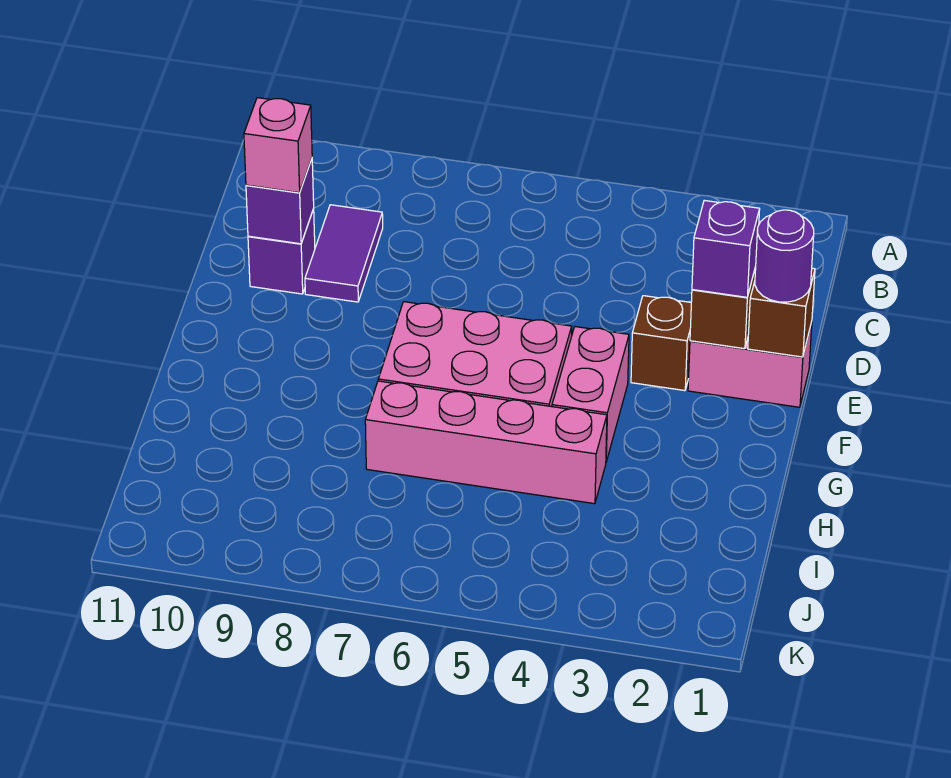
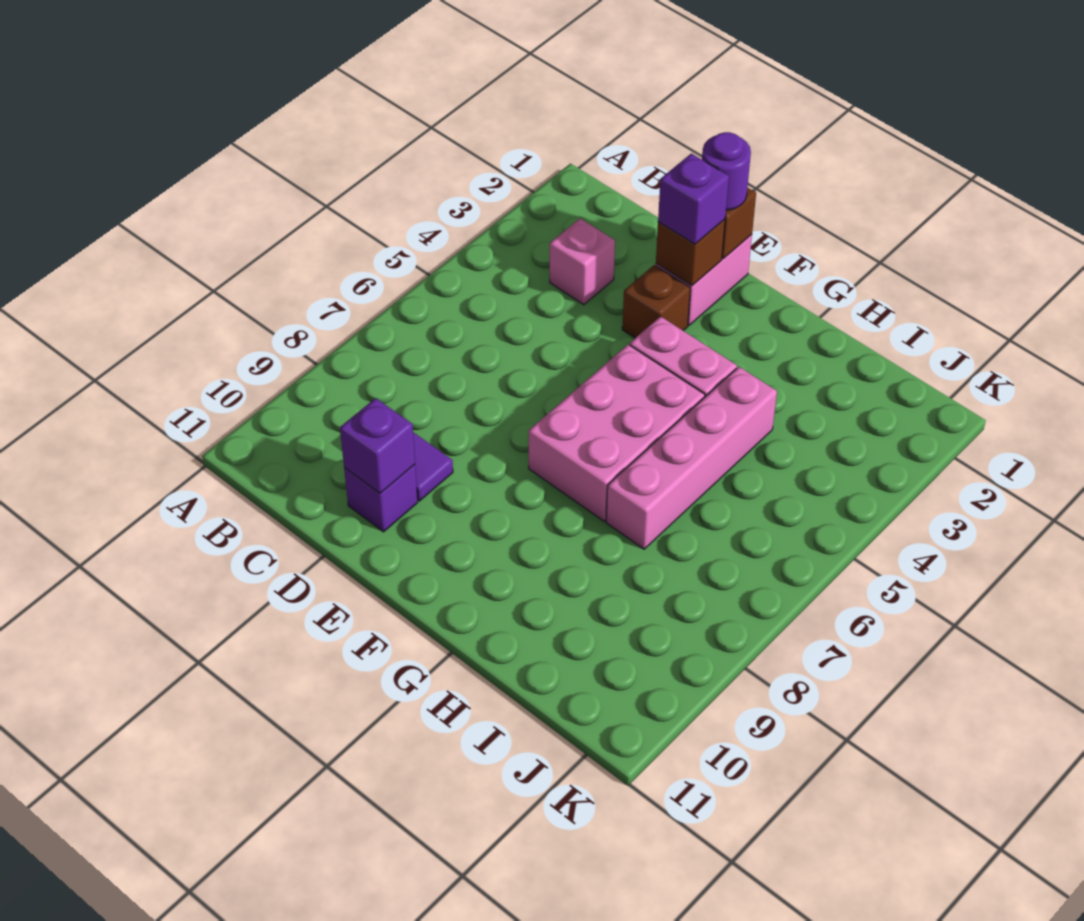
pink 1x1 brick [244,98,312,193] -> pink 1x1 brick moved to [550,218,615,305]

